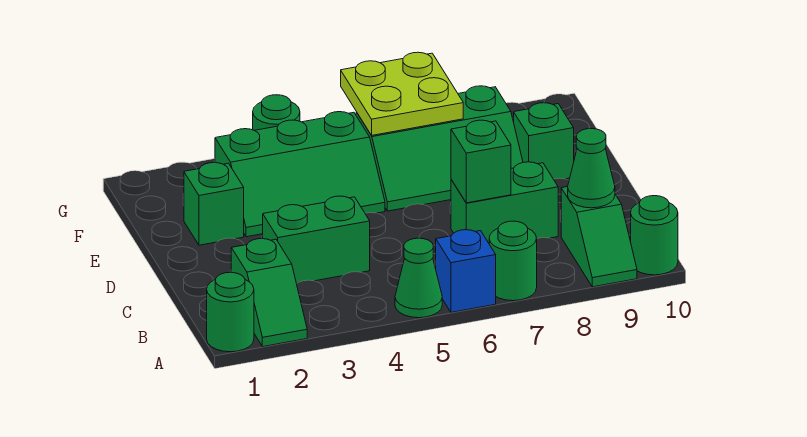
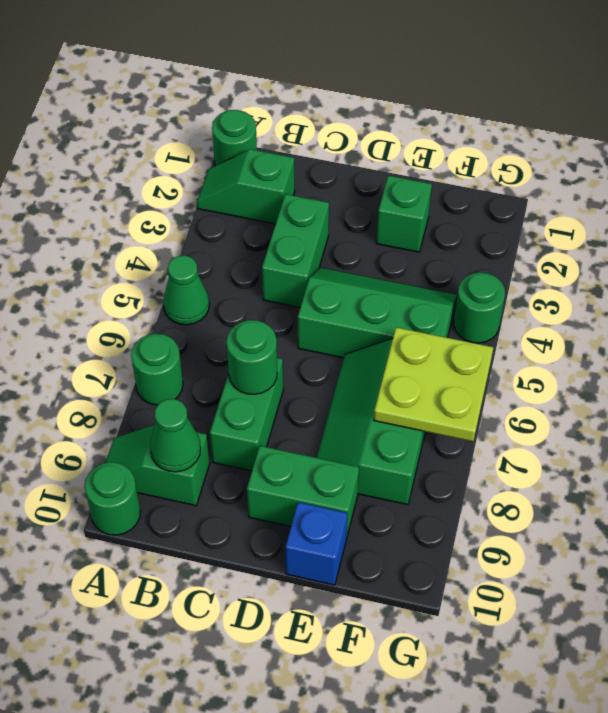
blue 1x1 brick [436,230,496,312] -> blue 1x1 brick moved to [285,502,347,585]
green 1x1 brick [451,120,511,203] -> green 1x1 round brick [227,320,277,394]
green 2x3 slope [215,112,385,237] -> green 2x3 slope turned to [298,268,457,358]
green 1x1 brick [514,103,574,179] -> green 1x2 brick [247,446,359,538]

